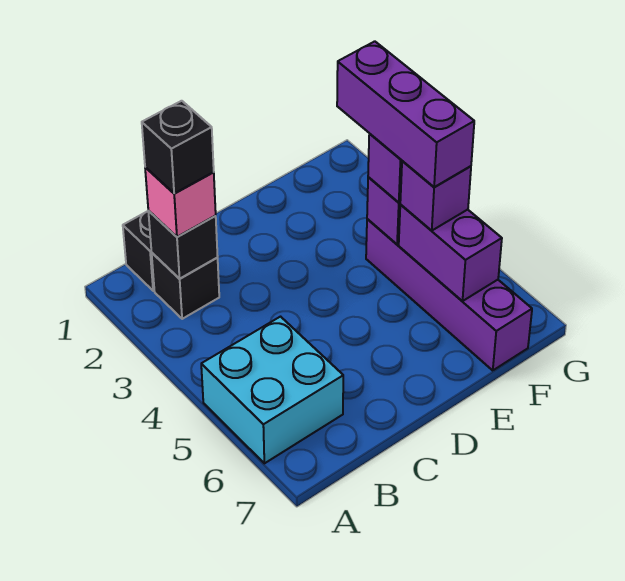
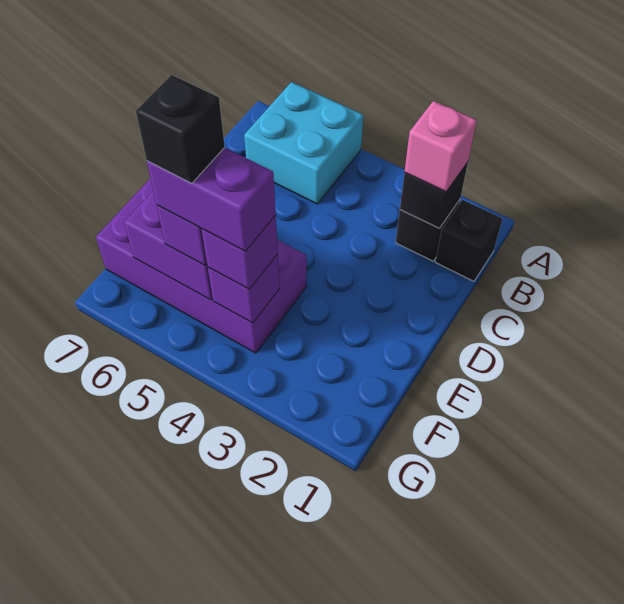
black 1x1 brick [142,101,214,193] -> black 1x1 brick moved to [136,75,225,183]
purple 1x3 brick [337,41,474,187] -> purple 1x2 brick [147,148,276,251]
purple 1x4 brick [366,219,532,370] -> purple 2x4 brick [96,179,307,353]

